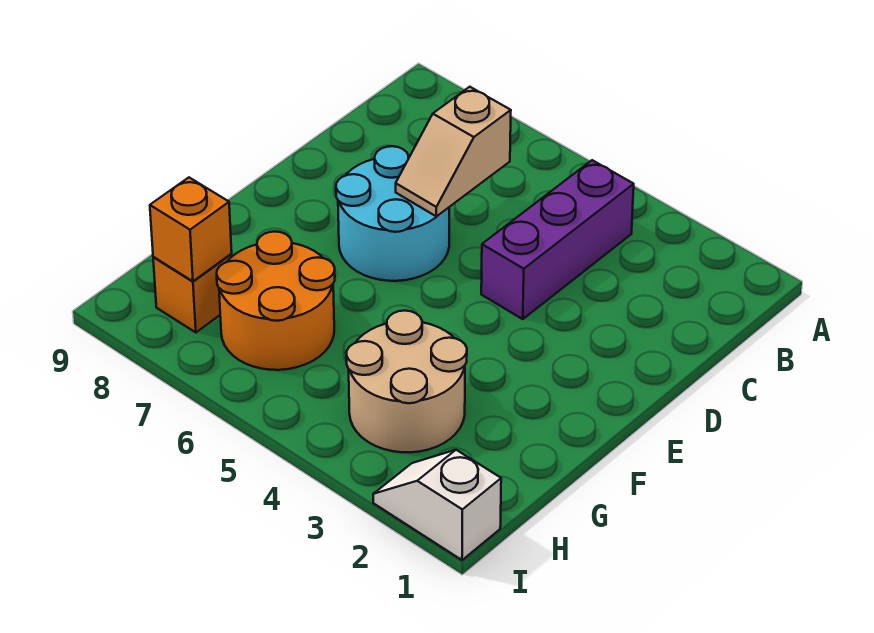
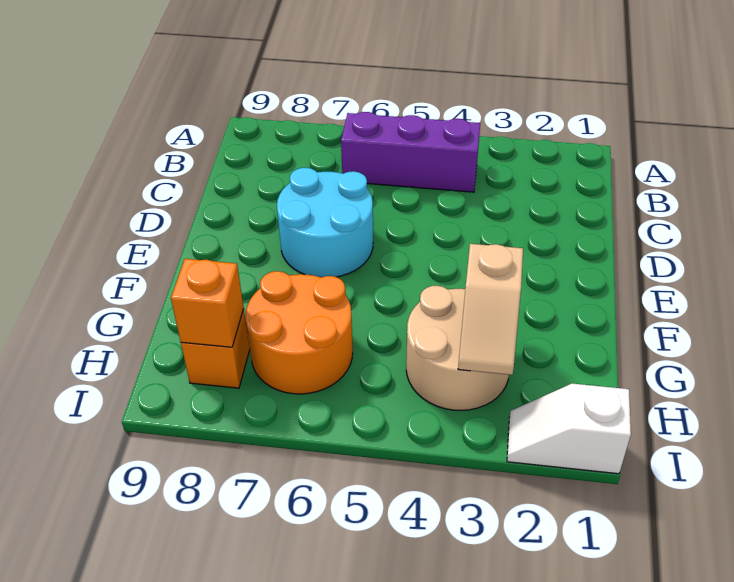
purple 1x3 brick [481,160,634,319] -> purple 1x3 brick turned to [341,112,480,192]
tan 1x2 slope [396,87,511,216] -> tan 1x2 slope moved to [458,244,523,375]

